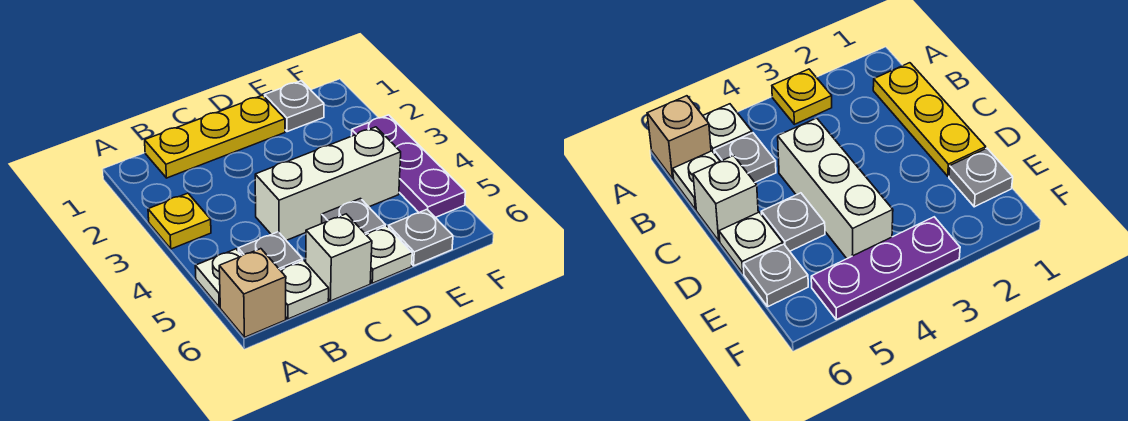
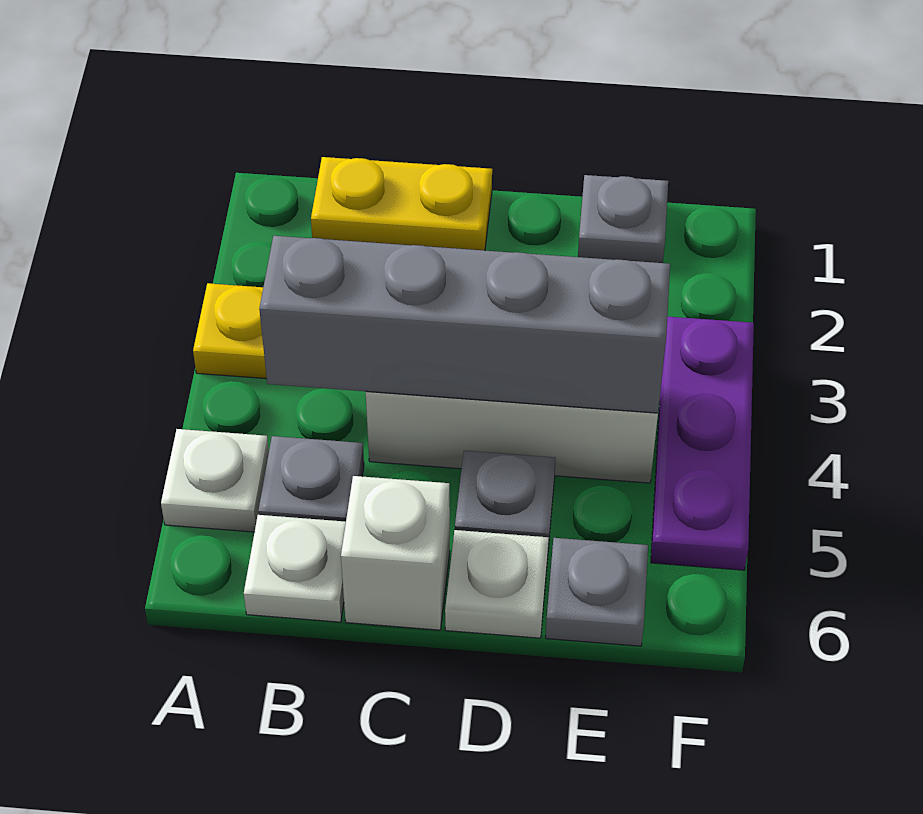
tan 1x1 brick [219,249,286,337] -> none
yellow 1x3 plate [145,95,285,178] -> yellow 1x2 plate [311,157,492,251]
none -> grey 1x4 brick [259,236,670,413]

